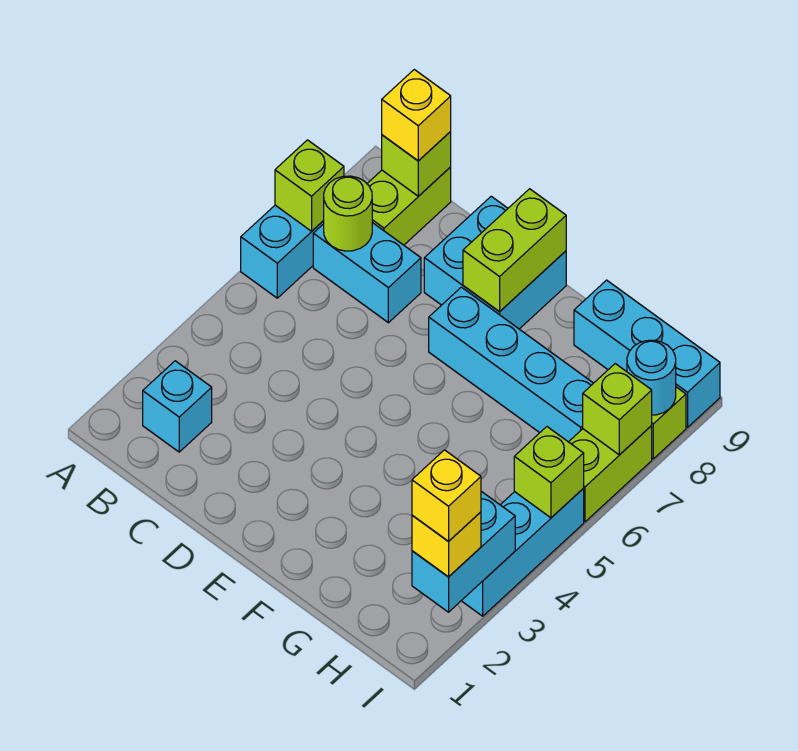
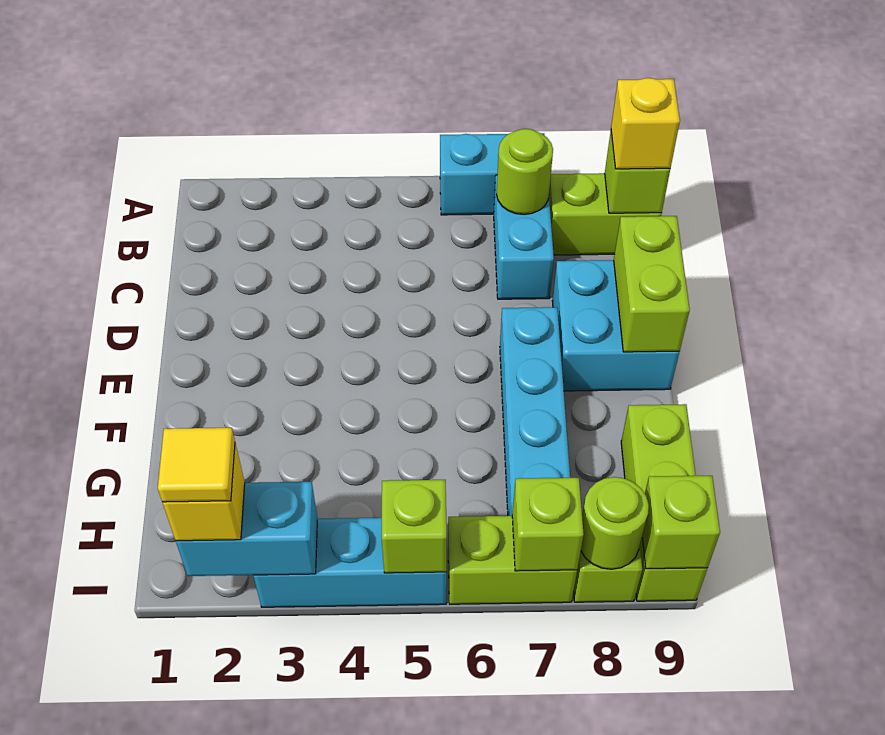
lime 1x1 brick [275,140,344,231] -> lime 1x1 brick moved to [642,476,720,569]
cyan 1x1 brick [143,361,212,452] -> none
lime 1x2 brick [463,189,566,312] -> lime 1x2 brick turned to [614,216,690,352]
cyan 1x3 brick [574,280,720,427] -> lime 1x3 brick [621,404,708,601]
yellow 1x1 brick [412,450,481,541] -> yellow 1x1 tile [158,428,235,502]
cyan 1x1 round brick [627,340,676,415] -> lime 1x1 round brick [581,477,649,569]

